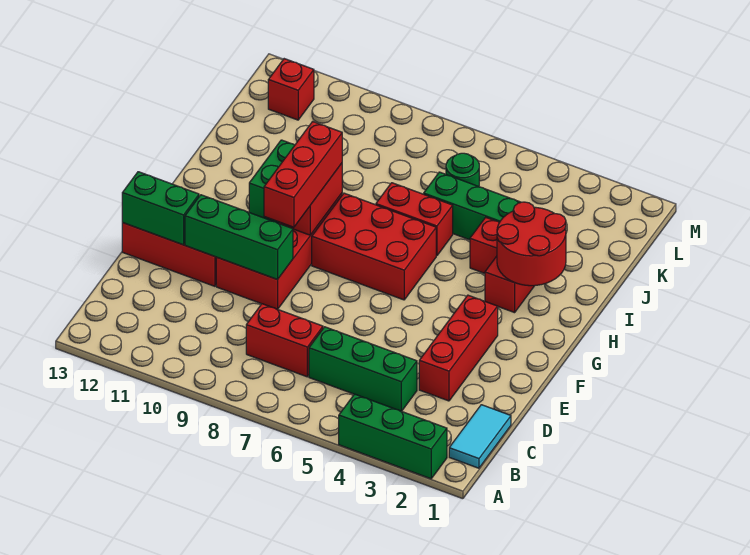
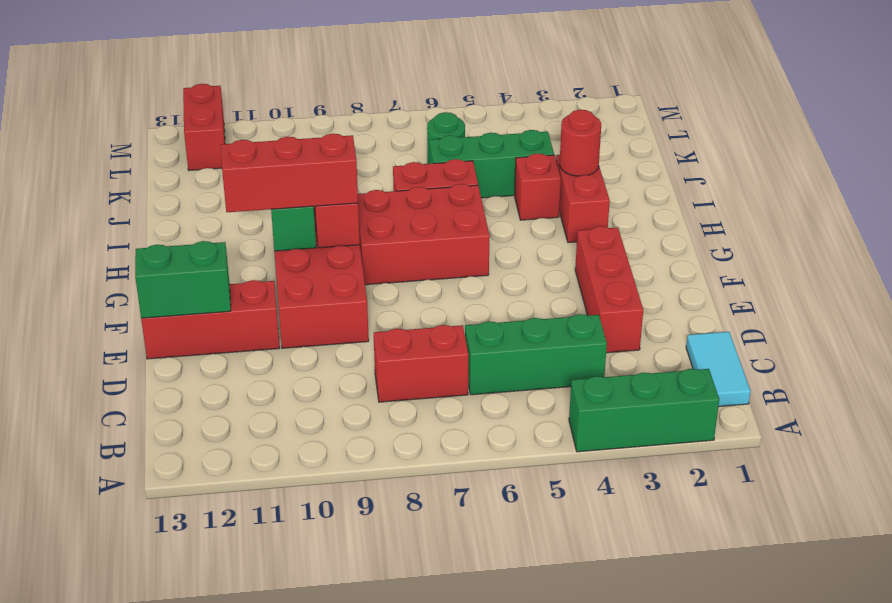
green 1x3 brick [185,195,293,280] -> none
red 1x3 brick [264,122,342,227] -> red 1x3 brick turned to [221,134,358,212]
red 2x2 round brick [497,202,566,286] -> red 1x1 round brick [560,110,601,176]
red 1x1 brick [268,59,314,120] -> red 1x2 brick [183,84,225,170]

